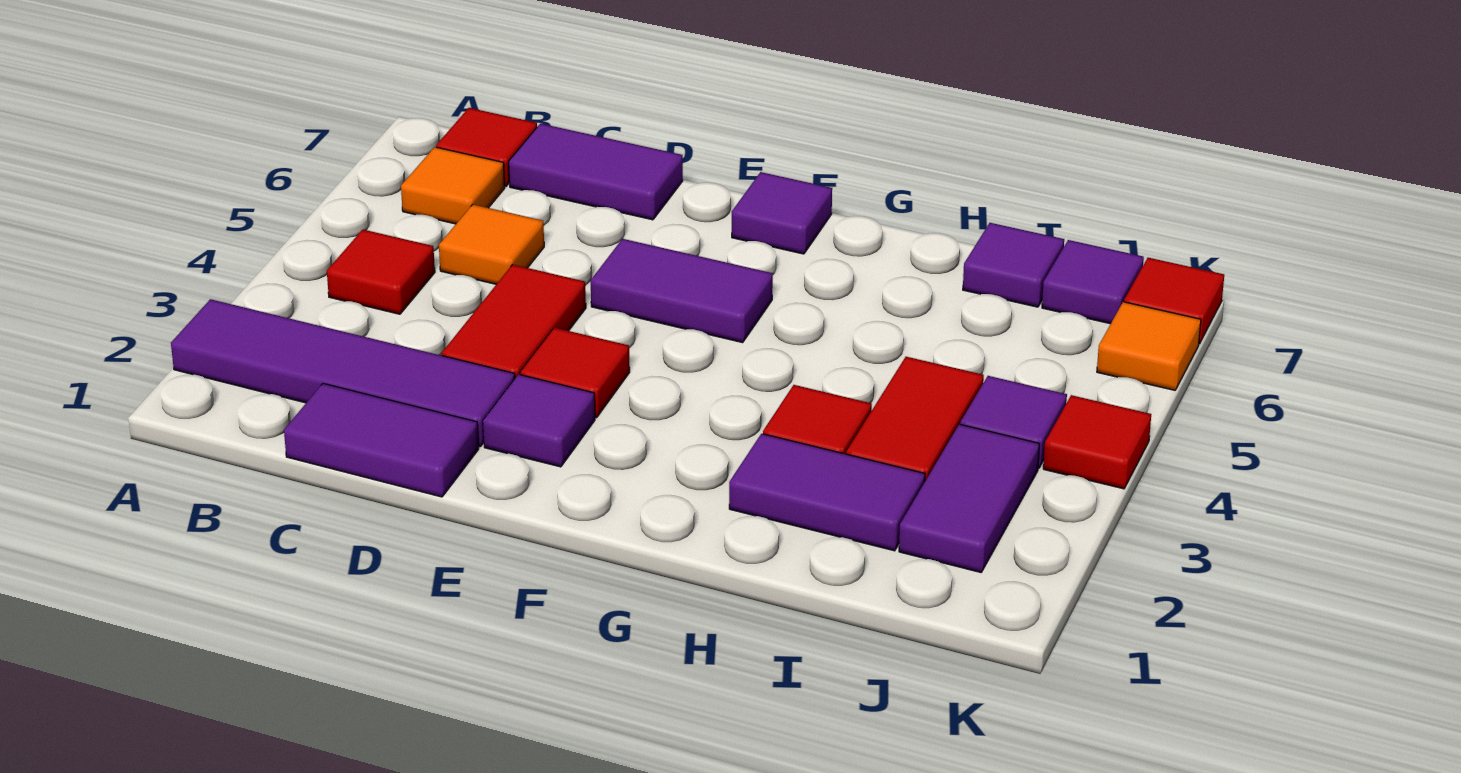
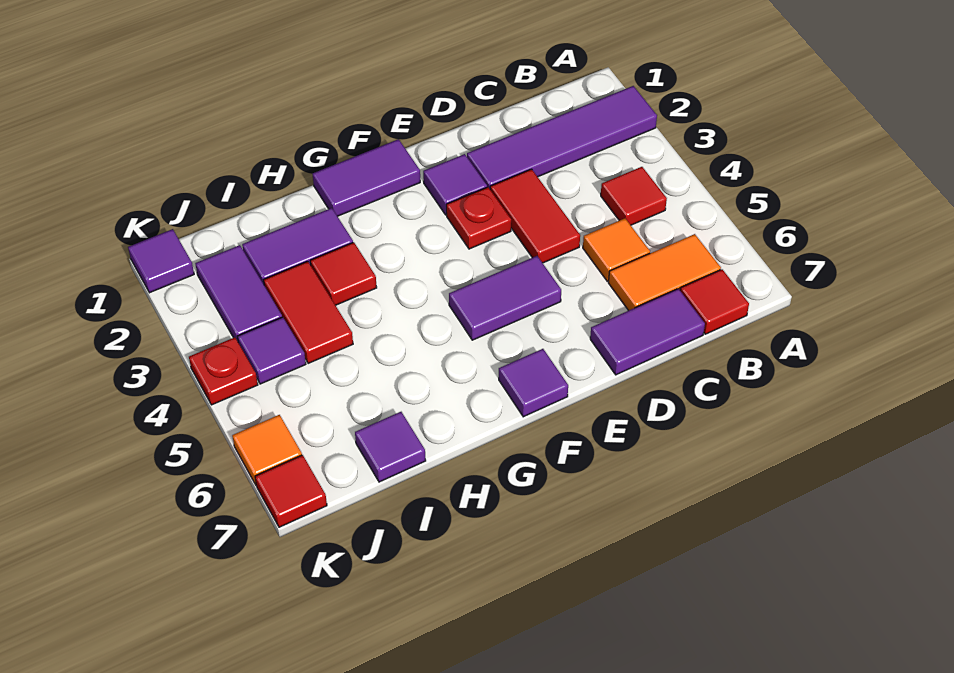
orange 1x1 tile [401,147,505,224] -> orange 1x2 tile [609,234,721,311]
purple 1x2 tile [284,383,479,497] -> purple 1x2 tile moved to [313,139,420,216]
red 1x1 tile [520,328,630,418] -> red 1x1 plate [446,187,511,249]
purple 1x1 tile [1042,240,1144,324] -> purple 1x1 tile moved to [128,229,194,293]
red 1x1 tile [1043,395,1151,489] -> red 1x1 plate [189,337,258,405]

